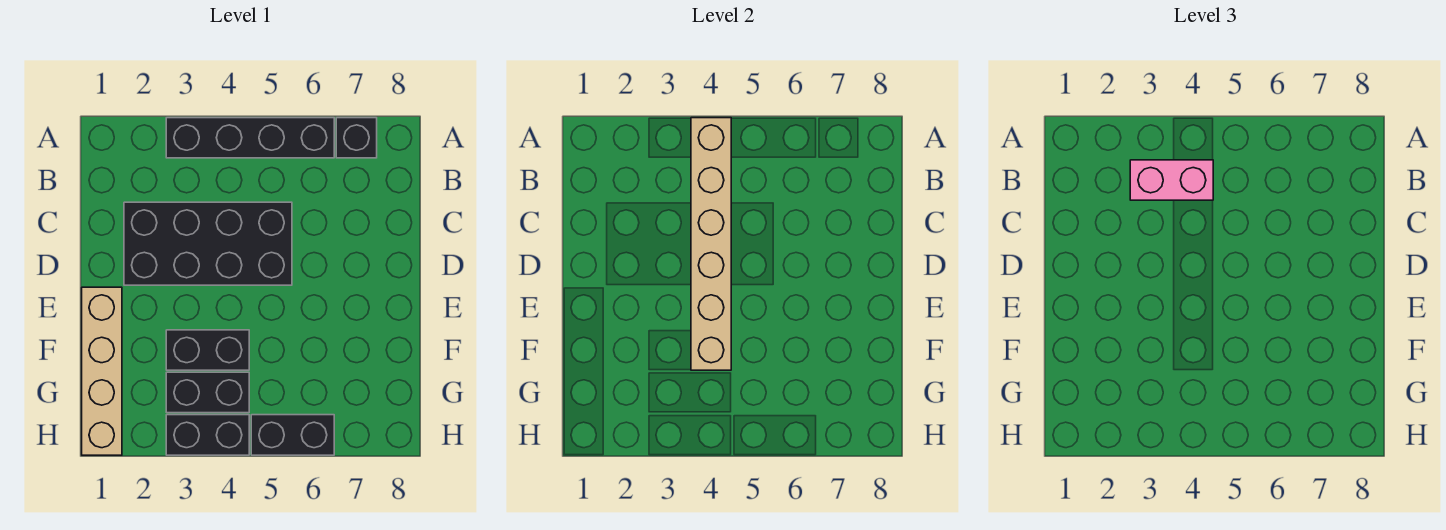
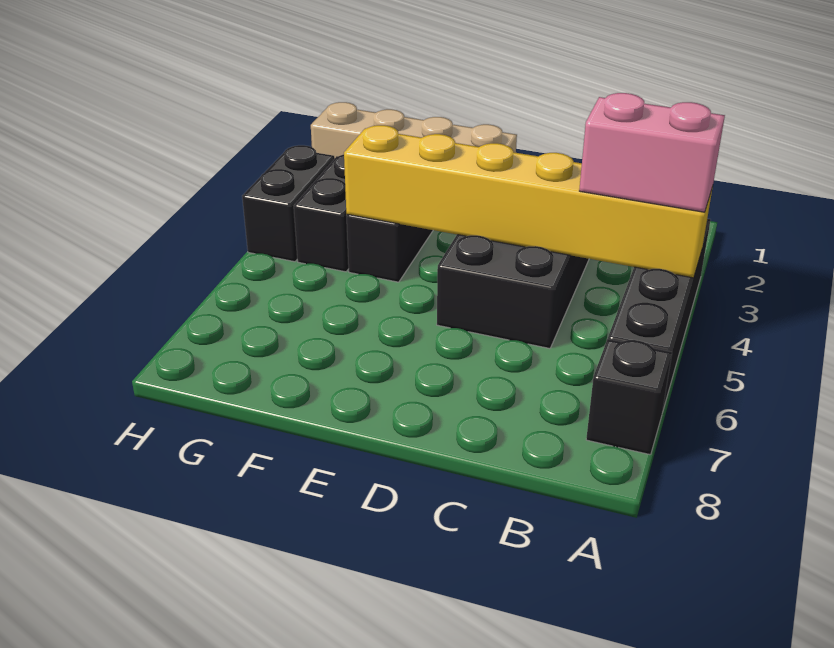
tan 1x6 brick [691,118,731,370] -> yellow 1x6 brick [344,125,713,278]
pink 1x2 brick [1130,160,1213,200] -> pink 1x2 brick turned to [579,93,725,212]
black 1x2 brick [251,415,334,455] -> none

